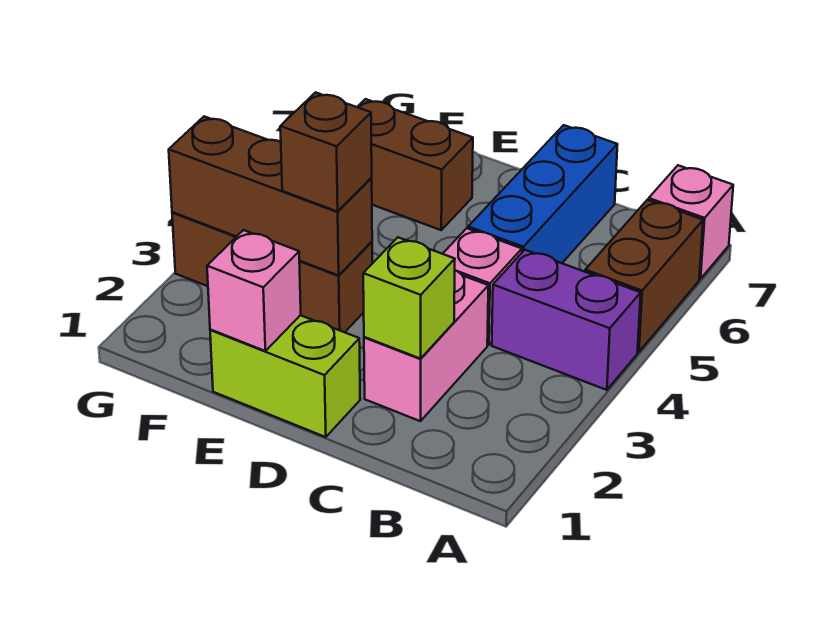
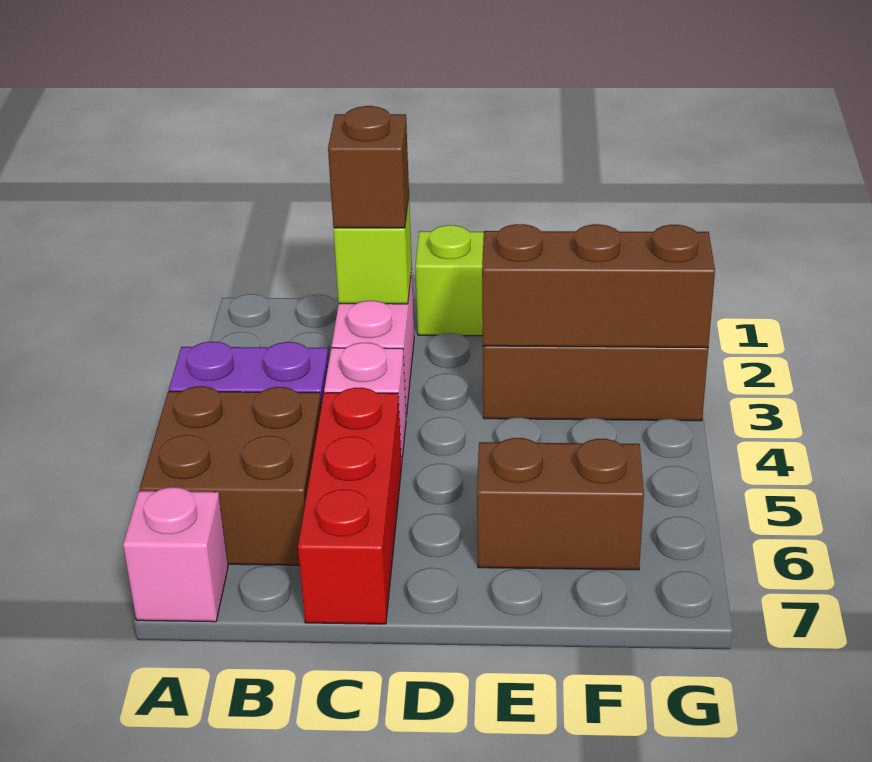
brown 1x2 brick [585,200,703,352] -> brown 2x2 brick [140,386,321,565]
blue 1x3 brick [468,125,618,263] -> red 1x3 brick [298,388,402,624]
pink 1x1 brick [207,230,301,351] -> none
brown 1x1 brick [280,92,372,212] -> brown 1x1 brick moved to [328,106,409,228]

